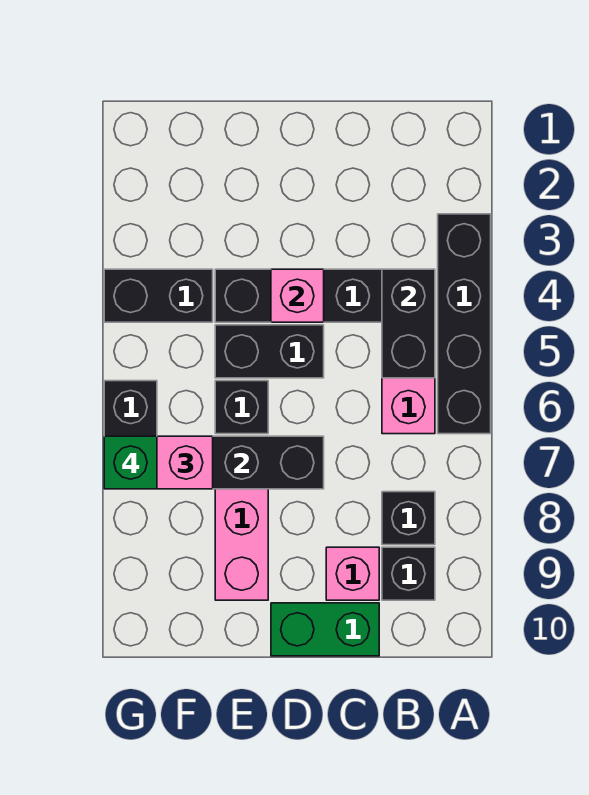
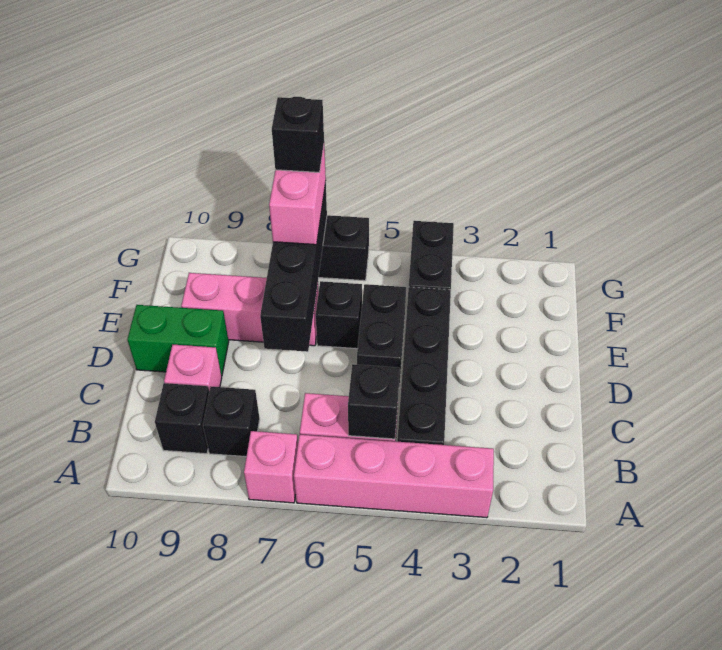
black 1x4 brick [438,214,491,434] -> pink 1x4 brick [294,434,494,518]
black 1x2 brick [382,269,435,378] -> black 1x1 brick [348,364,400,439]
green 1x2 brick [271,603,379,656] -> green 1x2 brick turned to [127,305,229,376]
pink 1x1 brick [271,269,324,322] -> pink 1x1 brick moved to [244,431,298,503]
green 1x1 brick [104,436,157,489] -> black 1x1 brick [272,97,324,172]

